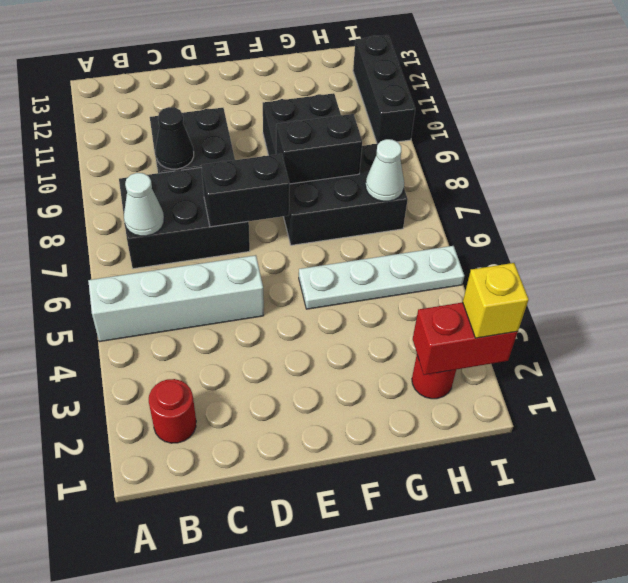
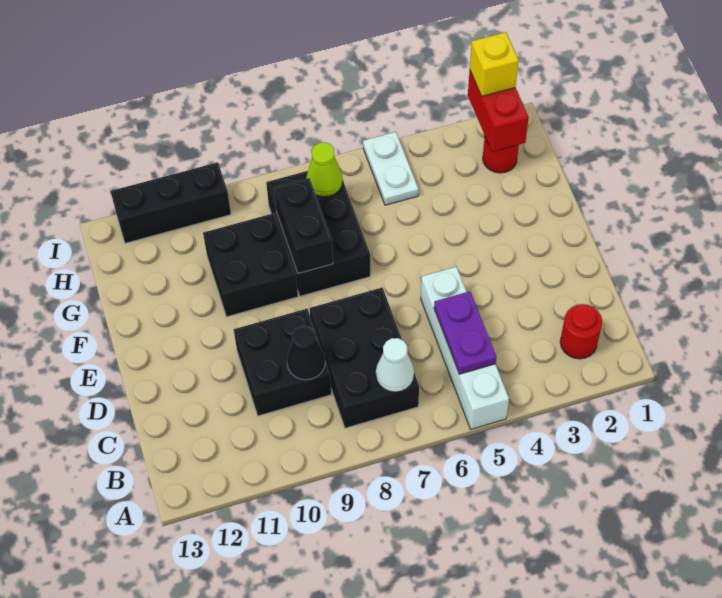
none -> purple 1x2 plate [434,291,496,374]
black 1x2 brick [201,154,290,227] -> none
white 1x4 plate [299,246,464,309] -> white 1x2 plate [363,132,419,205]
white 1x1 cone [366,139,404,201] -> lime 1x1 cone [306,143,343,197]

